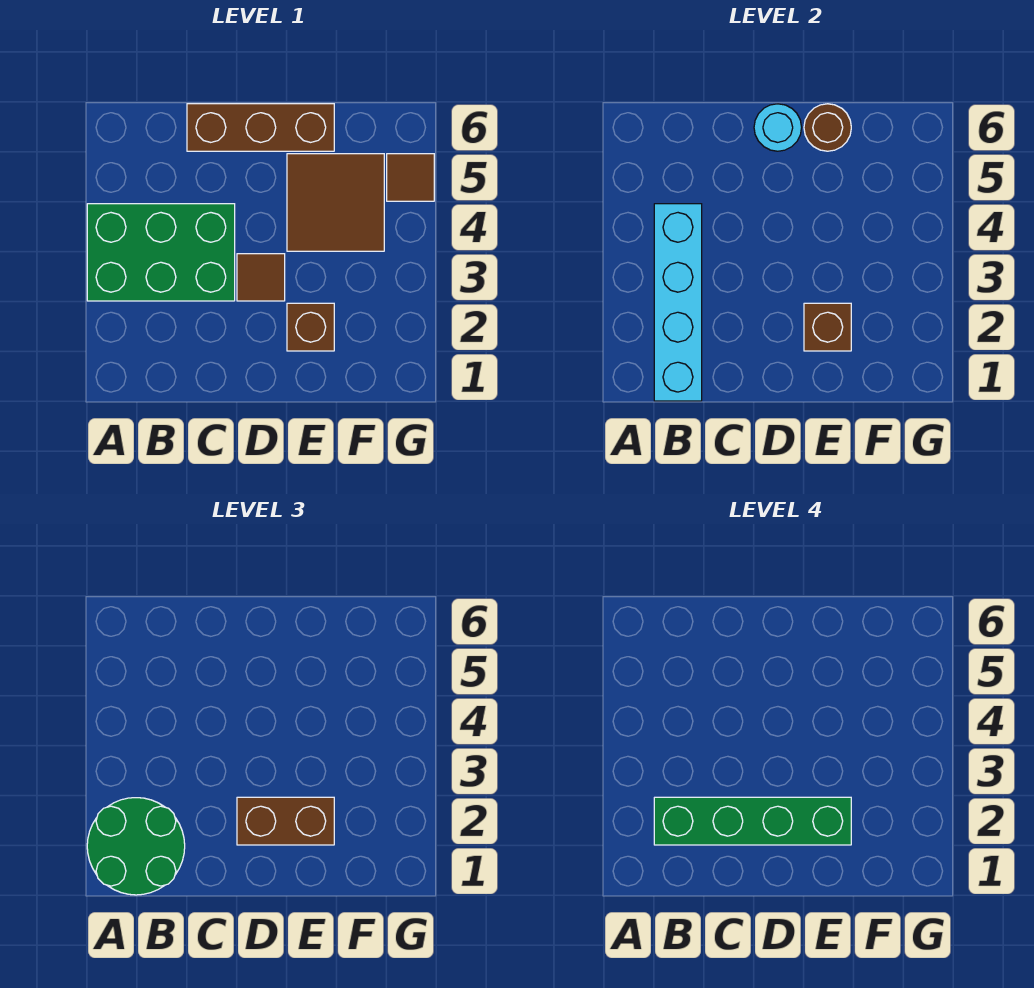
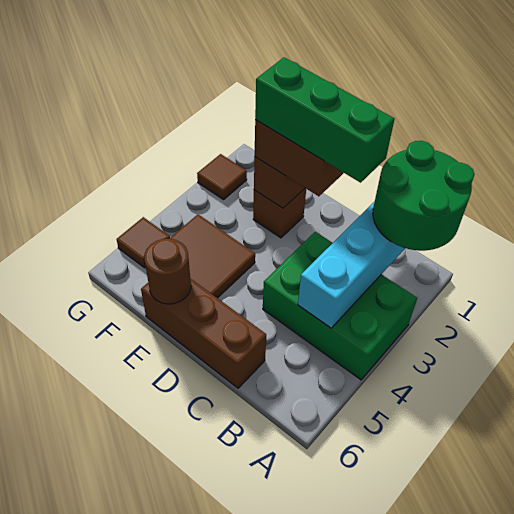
green 1x4 brick [654,797,851,845] -> green 1x3 brick [255,58,395,183]
brown 1x1 tile [237,254,285,301] -> brown 1x1 tile moved to [197,154,247,200]
cyan 1x1 round brick [754,104,802,151] -> none

